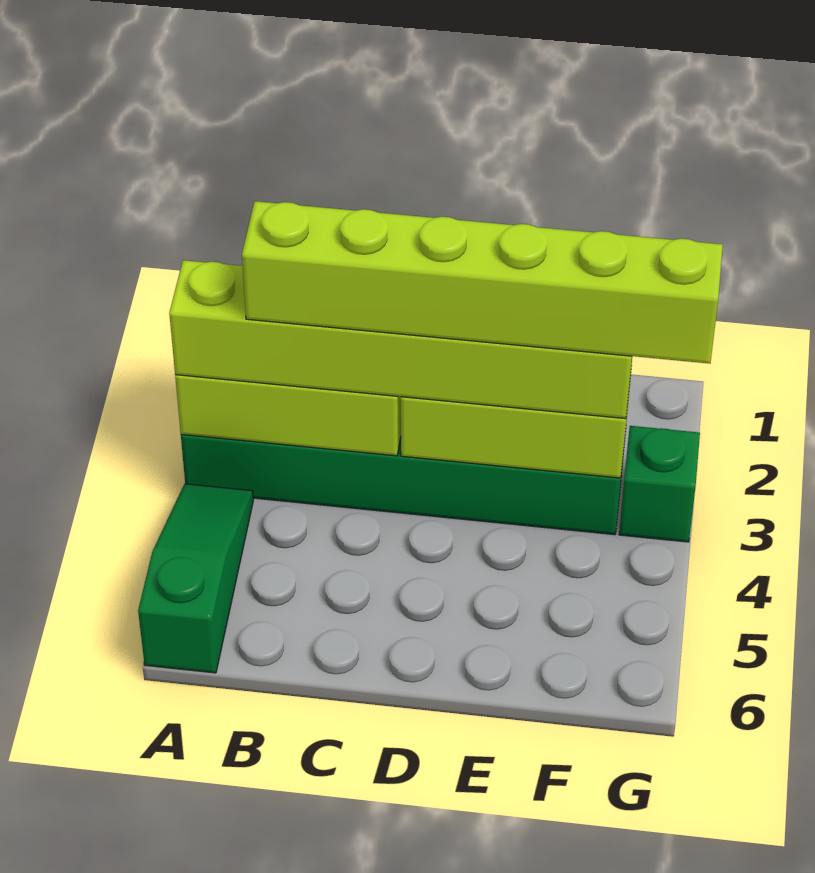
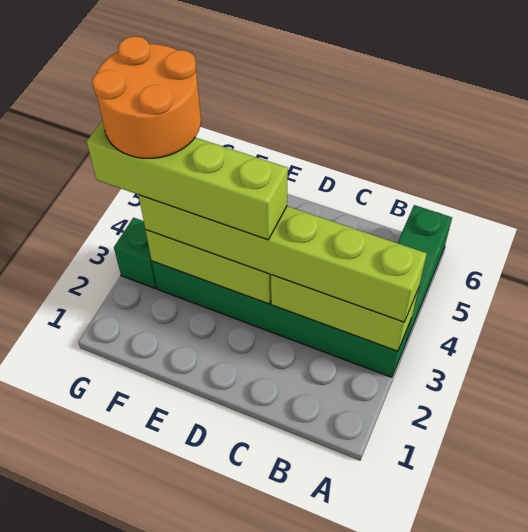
lime 1x6 brick [242,201,723,364] -> lime 1x4 brick [87,120,288,240]
none -> orange 2x2 round brick [92,36,201,158]

